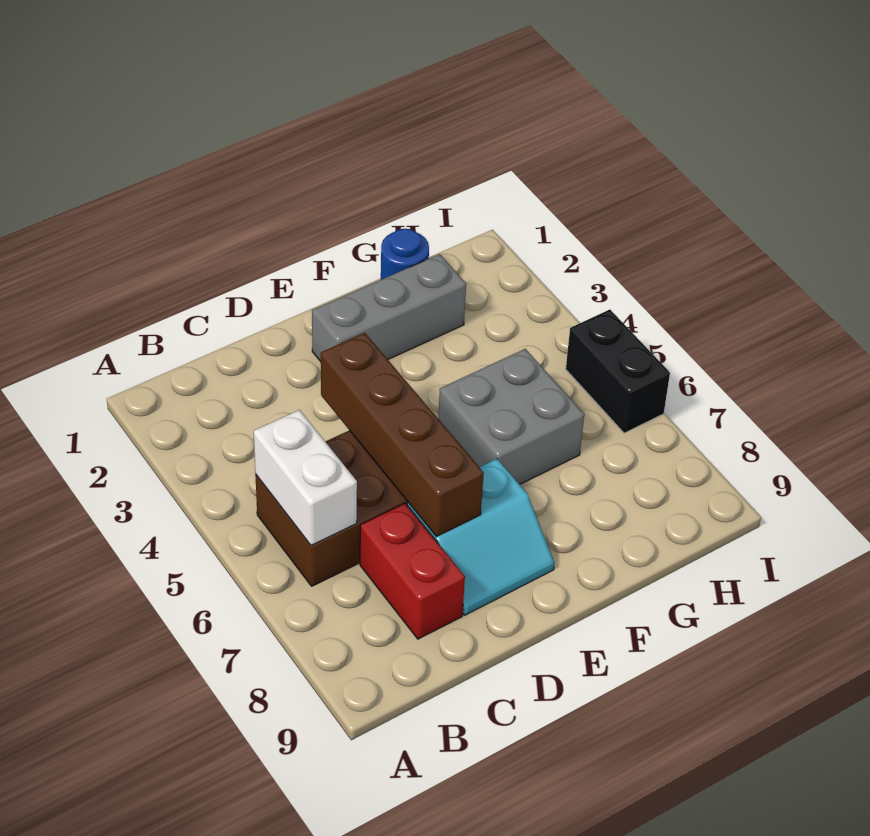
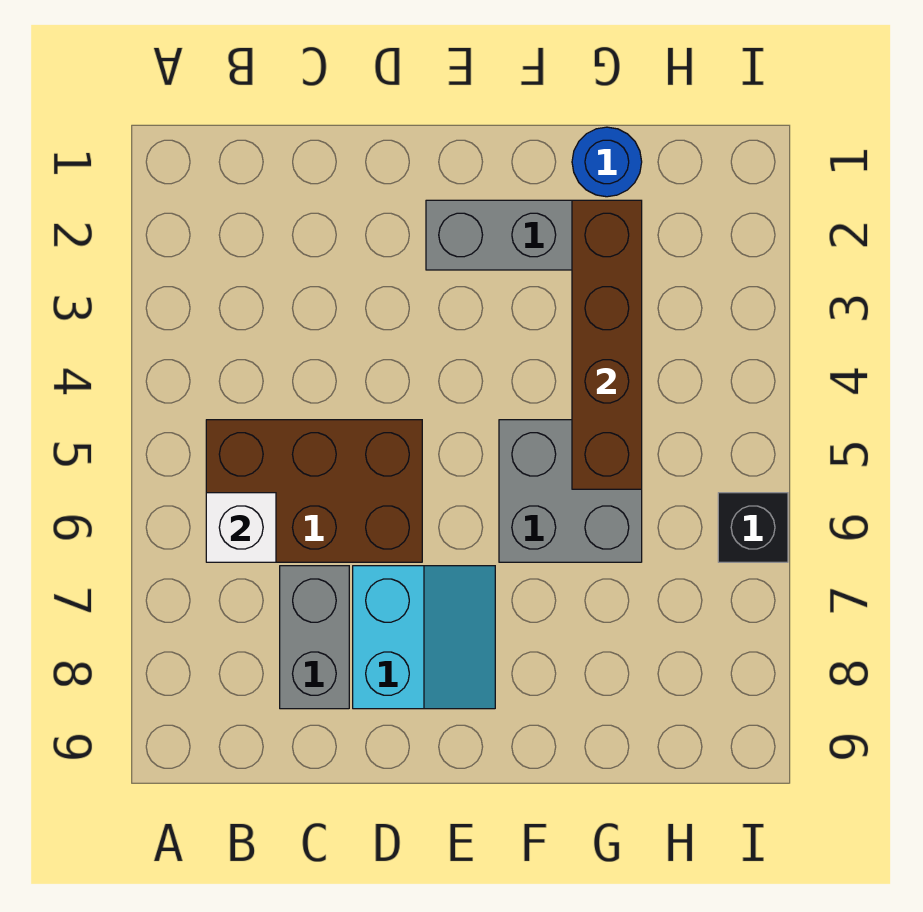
white 1x2 brick [254,410,357,545] -> white 1x1 brick [206,493,276,562]
red 1x2 brick [360,503,465,639] -> grey 1x2 brick [280,566,349,709]
brown 1x4 brick [321,333,484,536] -> brown 1x4 brick moved to [572,200,642,489]
cyan 2x2 slope [407,459,554,615] -> cyan 2x2 slope turned to [353,566,495,709]
black 1x2 brick [566,310,670,433] -> black 1x1 brick [718,493,788,562]

